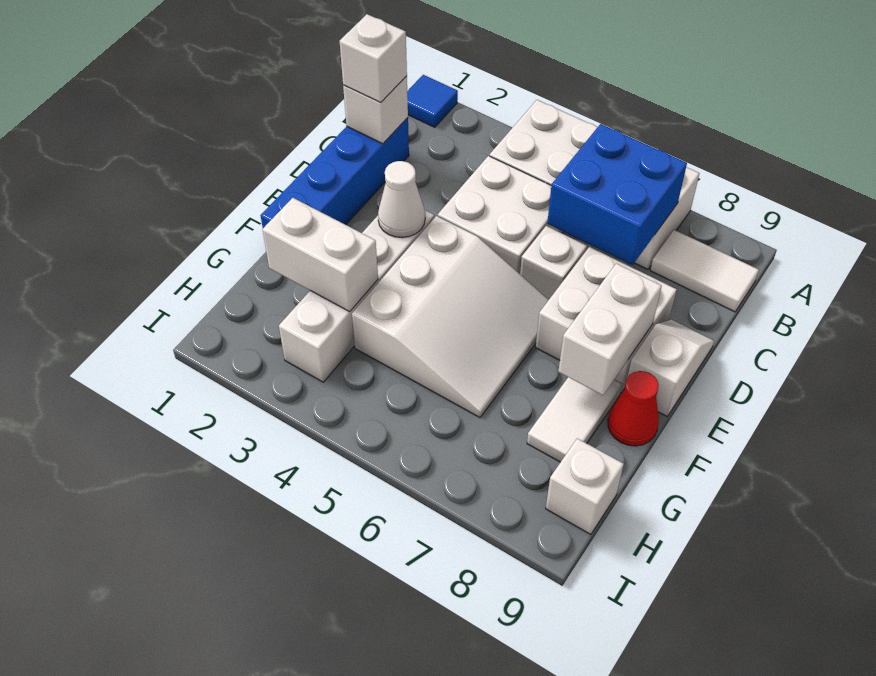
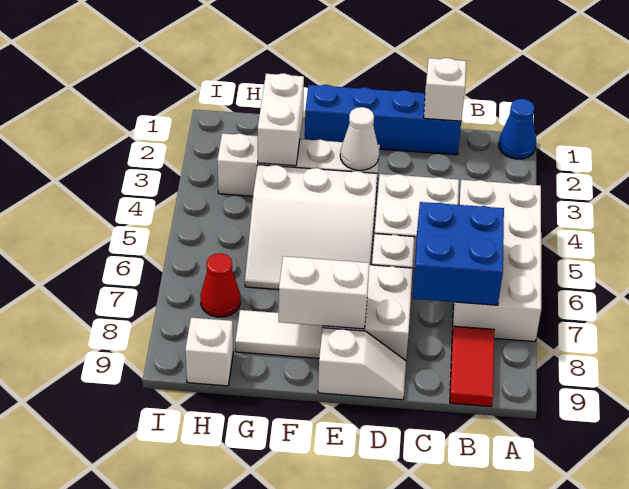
blue 1x1 tile [407,75,458,127] -> blue 1x1 cone [499,99,536,159]
white 1x2 tile [650,230,759,312] -> red 1x2 tile [450,326,494,407]
white 1x1 brick [340,14,407,102] -> none
red 1x1 cone [608,371,659,446] -> red 1x1 cone moved to [200,253,240,317]

